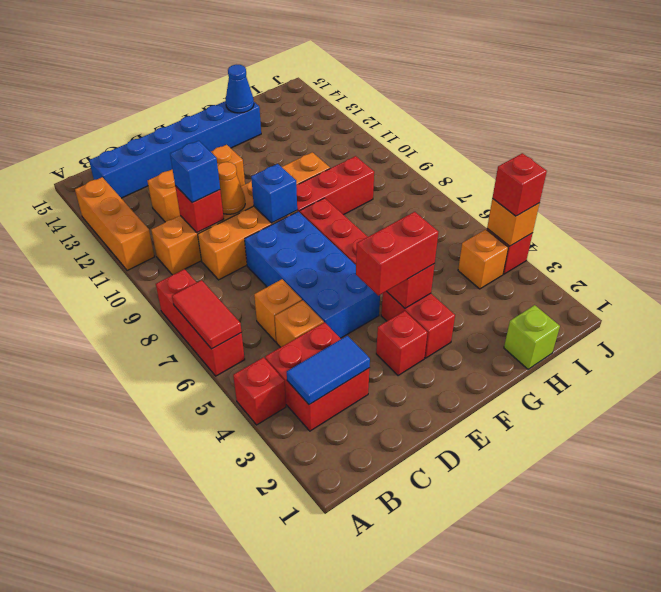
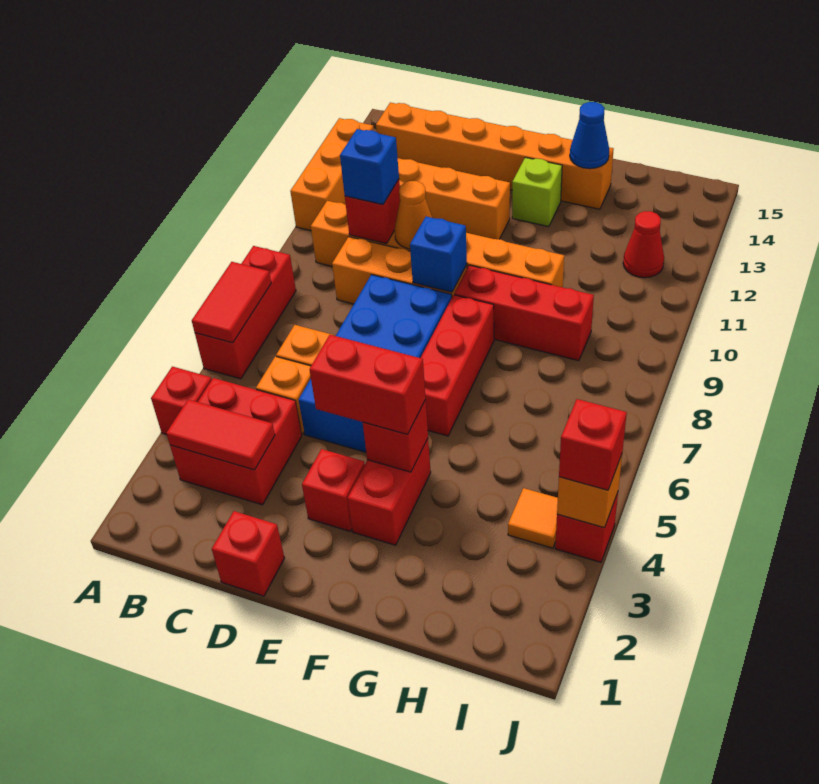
blue 1x2 tile [287,336,370,405] -> red 1x2 tile [166,399,275,470]
blue 1x6 brick [89,101,261,198] -> orange 1x6 brick [376,103,614,209]
none -> red 1x1 brick [212,511,284,596]
lime 1x1 brick [504,305,560,369] -> lime 1x1 brick moved to [512,157,562,227]
orange 1x1 brick [458,229,508,289] -> orange 1x1 tile [508,488,558,548]
none -> red 1x1 cone [623,211,664,278]

